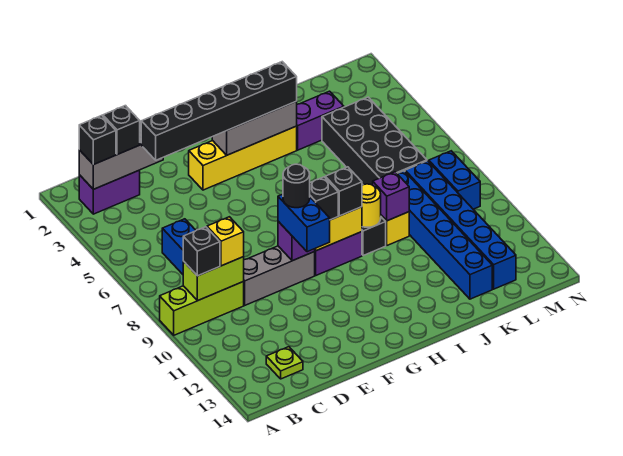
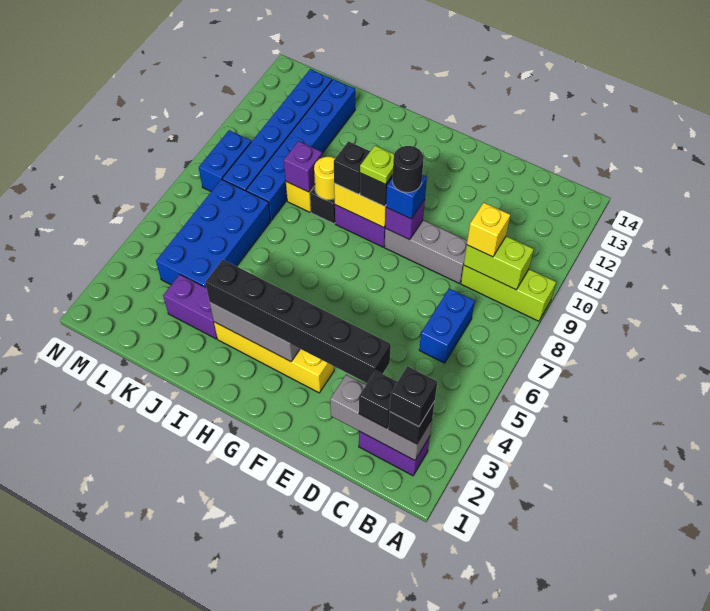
black 1x1 brick [183,227,220,276] -> black 1x1 brick moved to [390,366,437,427]
lime 1x1 plate [266,347,303,379] -> lime 1x1 plate moved to [360,146,394,184]
blue 1x2 brick [278,194,330,252] -> blue 1x1 brick [386,175,427,219]
black 2x4 brick [322,97,427,185] -> blue 2x4 brick [156,179,271,288]

